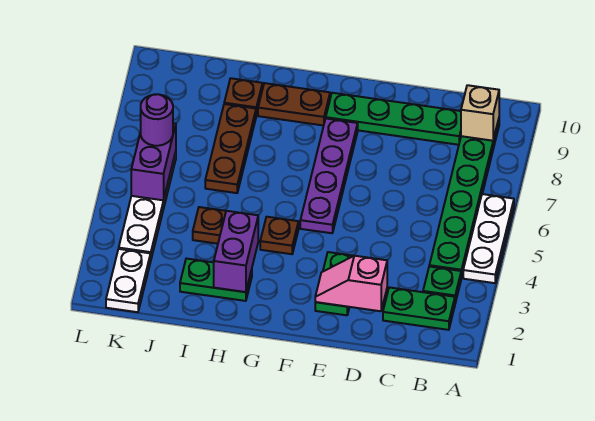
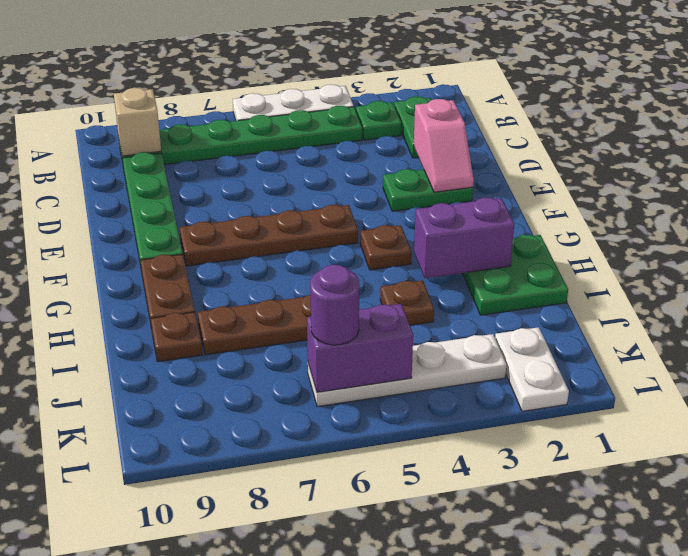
purple 1x4 plate [300,118,358,233] -> brown 1x4 plate [179,205,358,266]
green 1x2 plate [180,259,252,301] -> green 2x2 plate [462,235,568,315]
white 1x2 plate [106,249,151,312] -> white 1x2 plate turned to [495,327,569,411]

